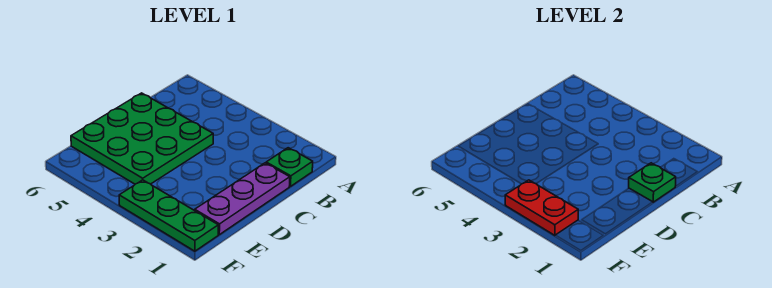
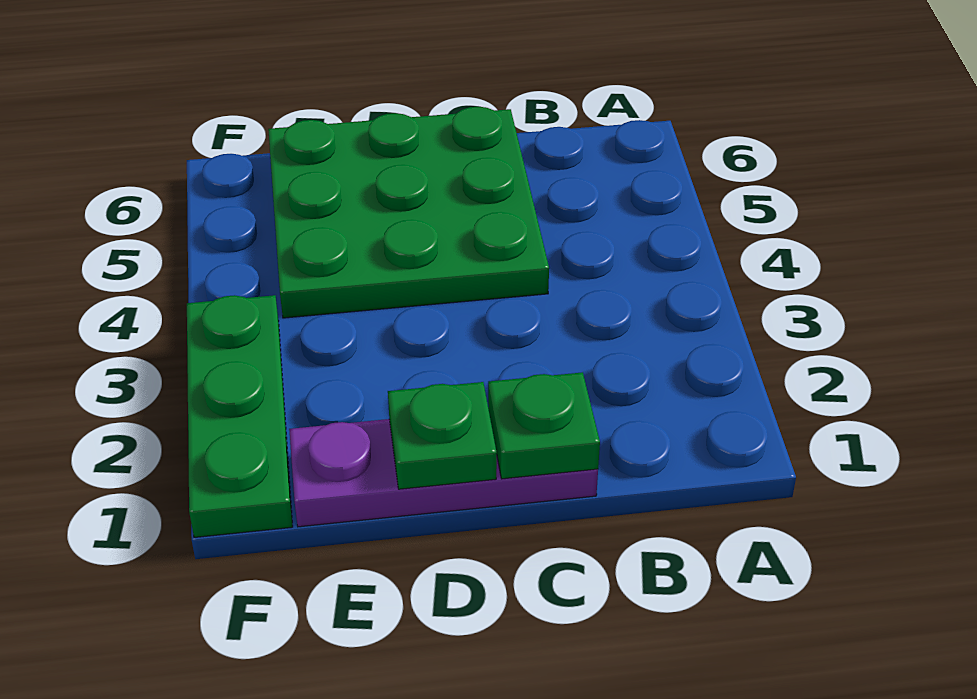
green 1x1 plate [266,148,313,186] -> green 1x1 plate moved to [388,382,497,489]
red 1x2 plate [505,180,578,235] -> none

